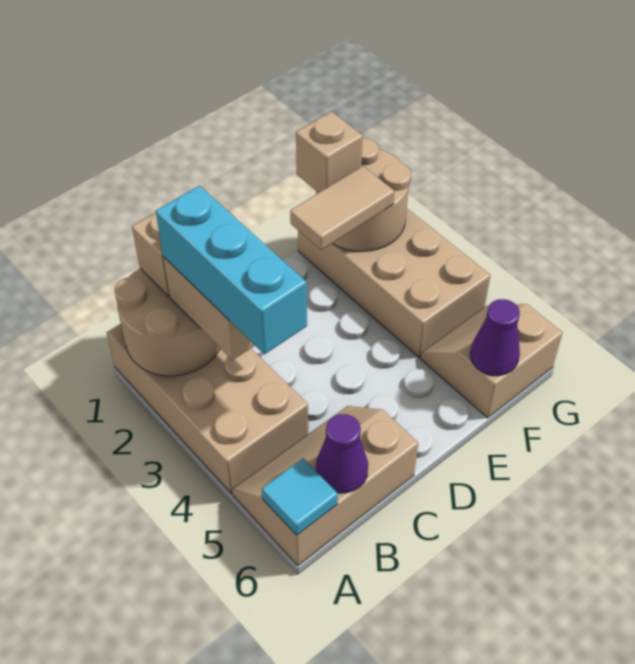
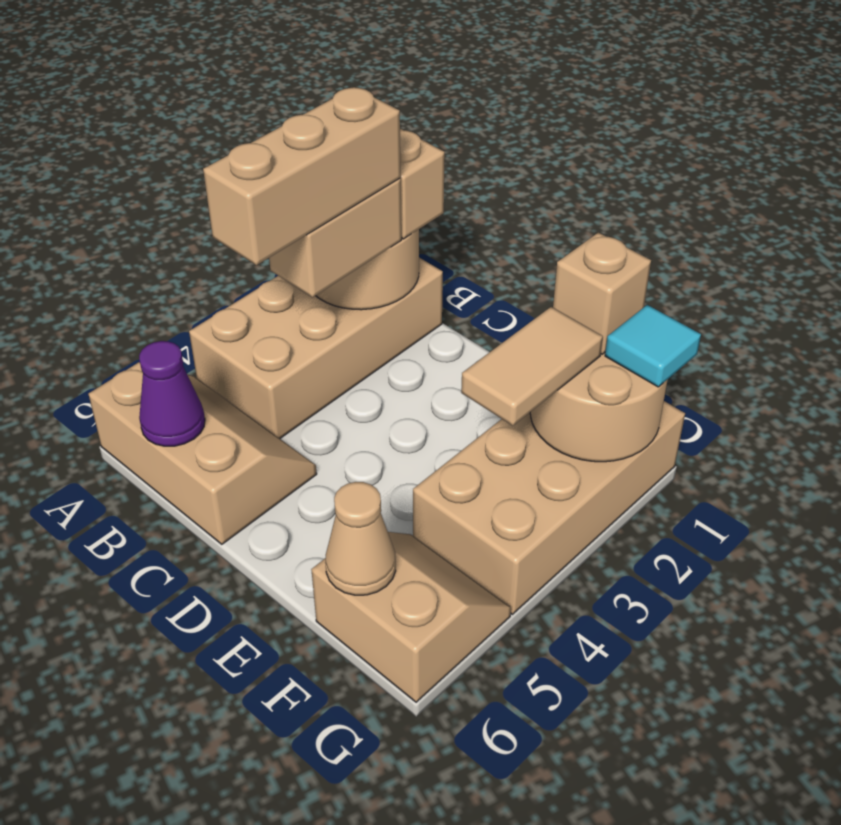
cyan 1x1 tile [262,459,338,535] -> cyan 1x1 tile moved to [605,305,701,387]
cyan 1x3 brick [156,186,307,354] -> tan 1x3 brick [203,87,401,265]
tan 1x2 tile [290,166,394,250] -> tan 1x2 tile turned to [461,307,603,426]
purple 1x1 cone [470,299,520,376] -> tan 1x1 cone [325,482,396,595]

